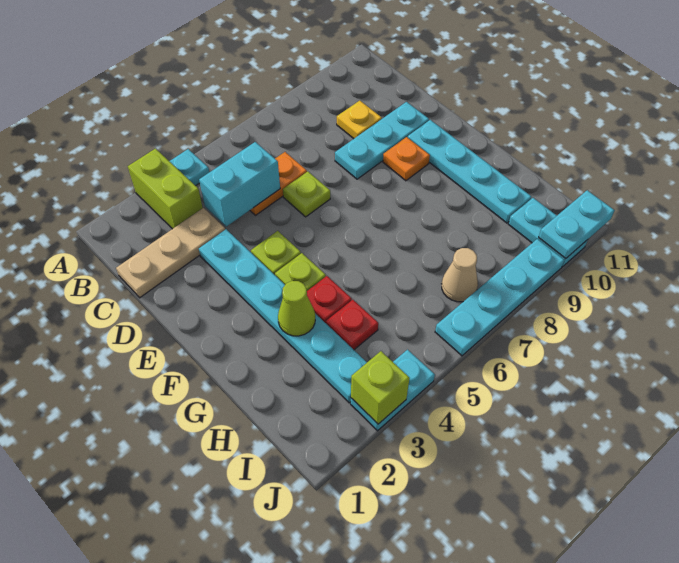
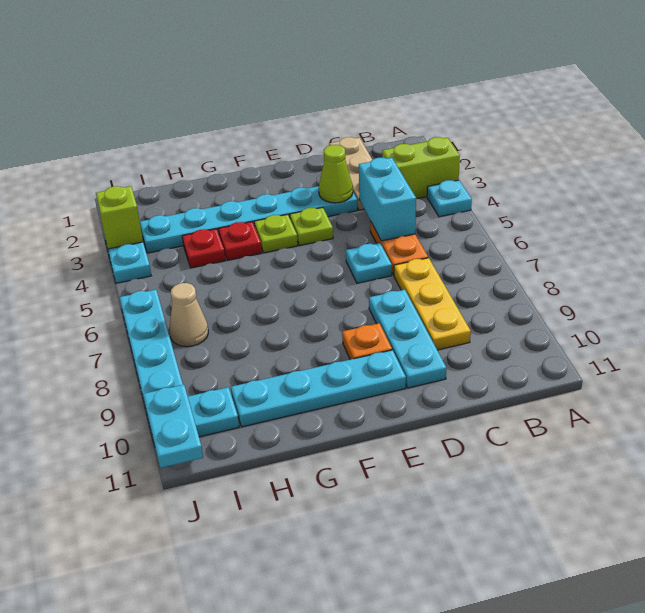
yellow 1x1 plate [337,101,382,139] -> yellow 1x3 plate [394,258,471,350]
lime 1x1 plate [283,172,330,217] -> cyan 1x1 plate [346,243,392,283]
lime 1x1 cone [278,281,315,336] -> lime 1x1 cone moved to [319,145,353,203]

